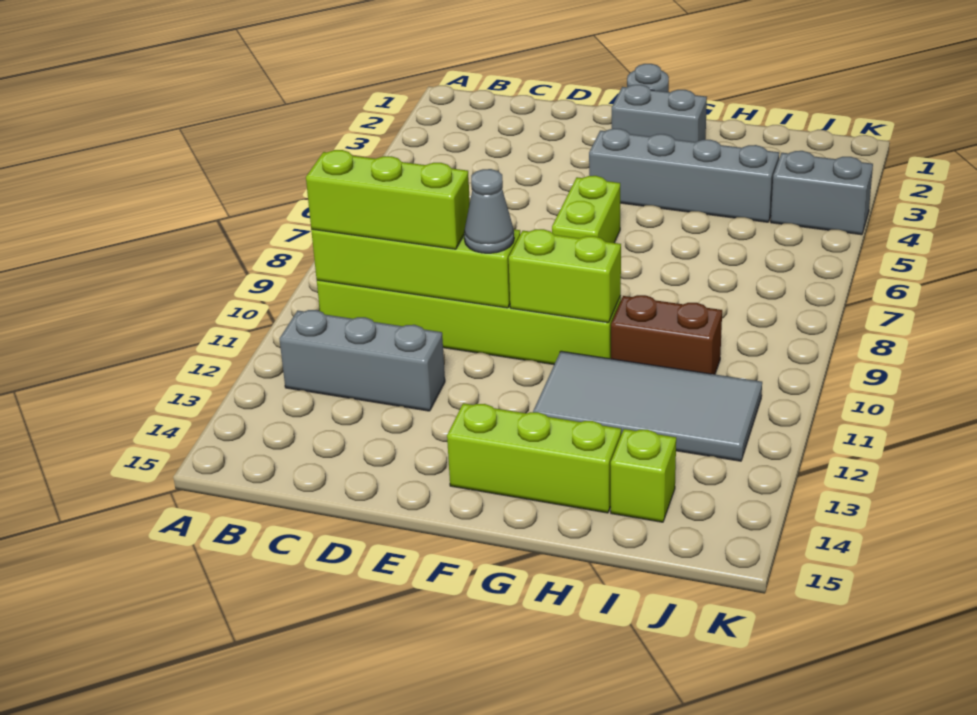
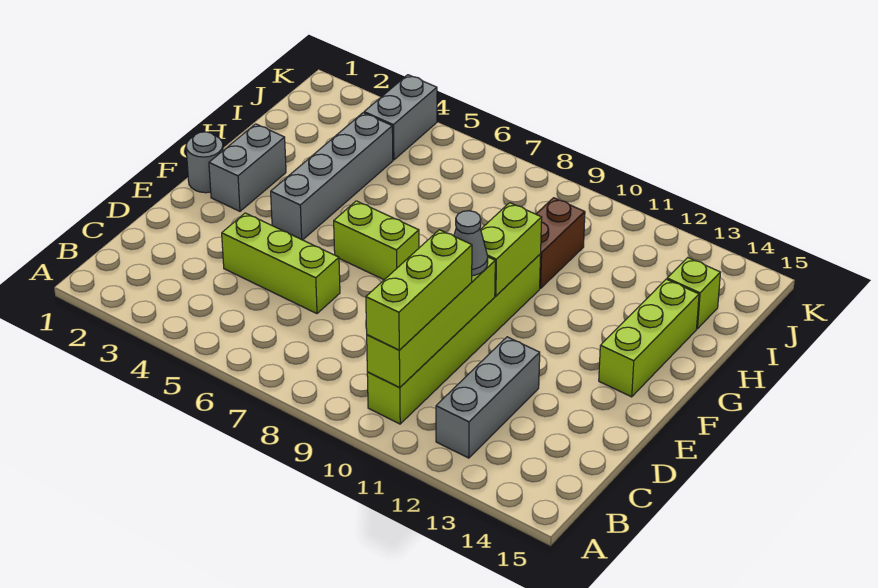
none -> lime 1x3 brick [222,213,340,314]
grey 2x4 tile [533,351,762,461] -> none

